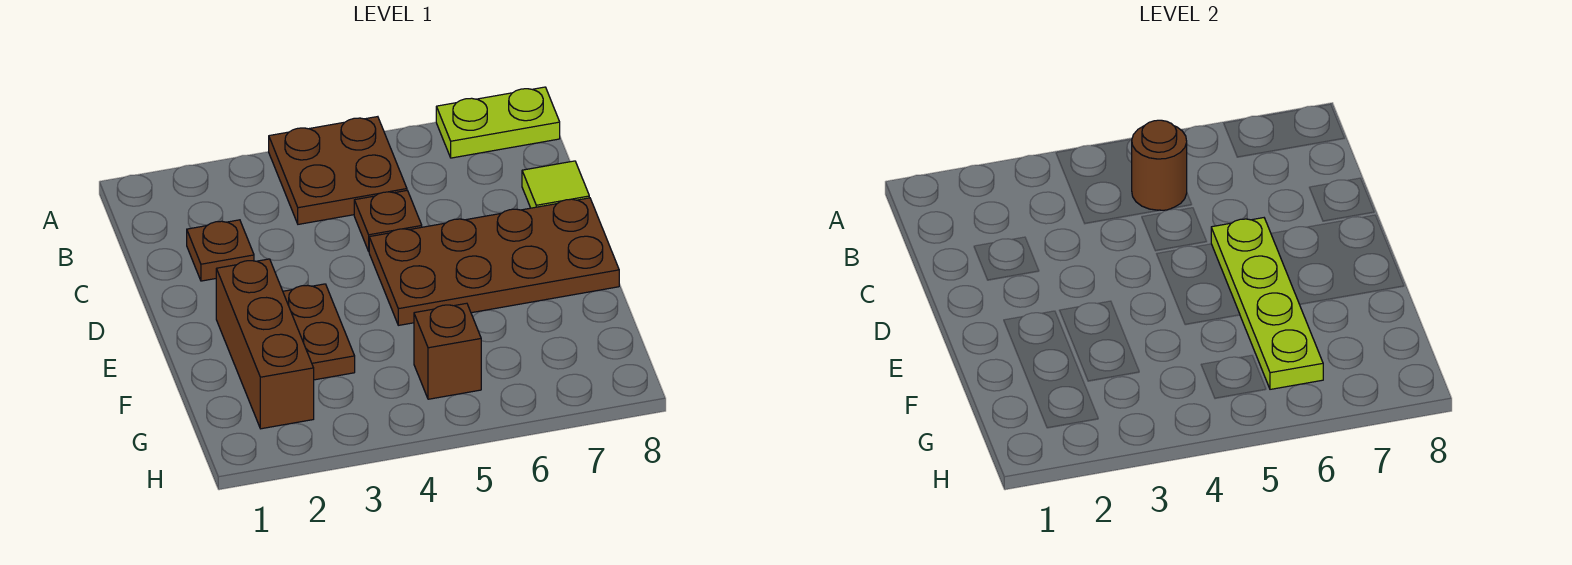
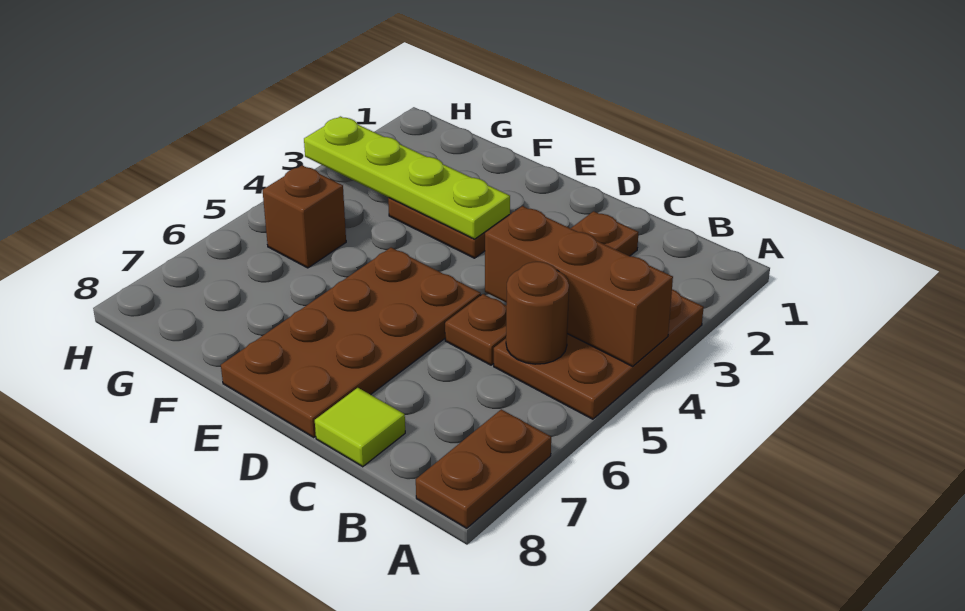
brown 2x2 plate [269,117,407,224] -> brown 2x3 plate [494,289,704,419]
lime 1x2 plate [436,87,560,158] -> brown 1x2 plate [416,409,551,528]
lime 1x4 plate [1211,218,1323,389] -> lime 1x4 plate moved to [304,116,510,239]
brown 1x3 brick [216,259,314,429] -> brown 1x3 brick moved to [485,206,673,366]

